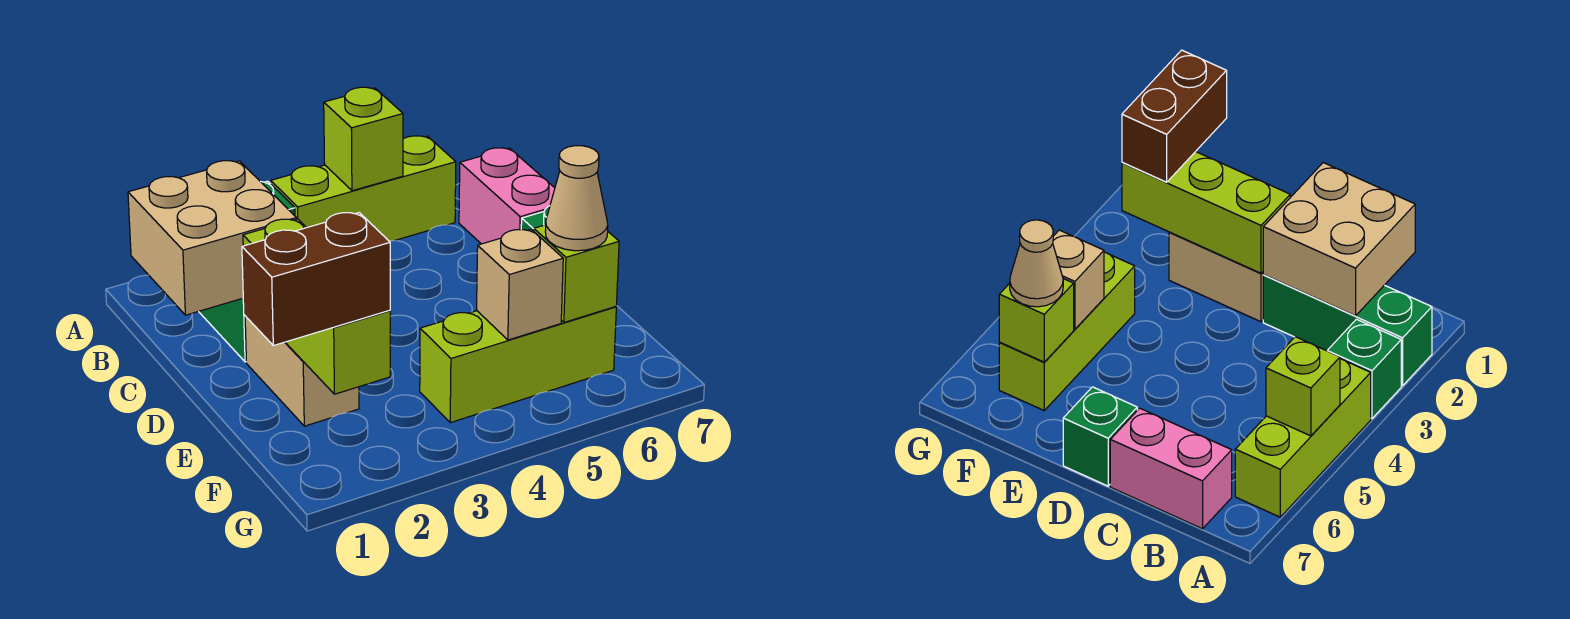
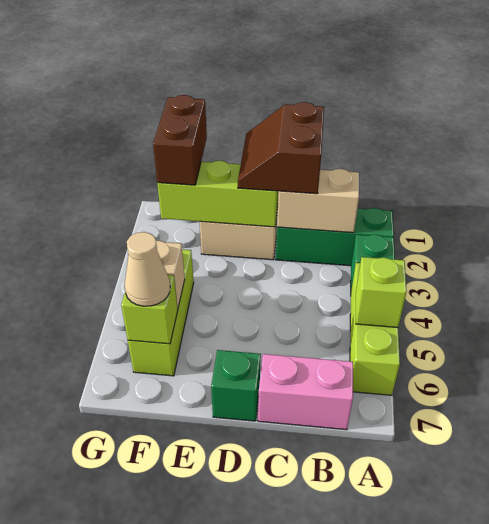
tan 2x2 brick [128,161,296,315] -> tan 1x2 brick [277,169,359,233]
none -> brown 2x2 slope [238,102,324,194]

